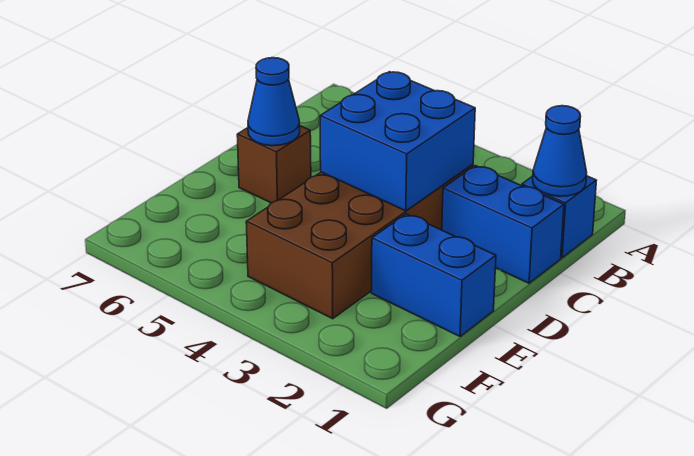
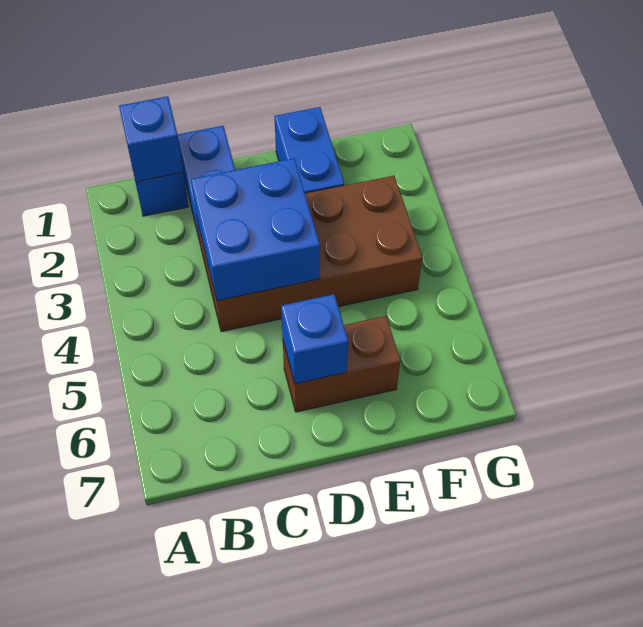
blue 1x1 cone [533,106,587,196] -> blue 1x1 brick [119,96,183,182]
brown 1x1 brick [237,126,311,203] -> brown 1x2 brick [283,316,400,412]
blue 1x1 cone [248,58,300,146] -> blue 1x1 brick [281,294,348,384]

